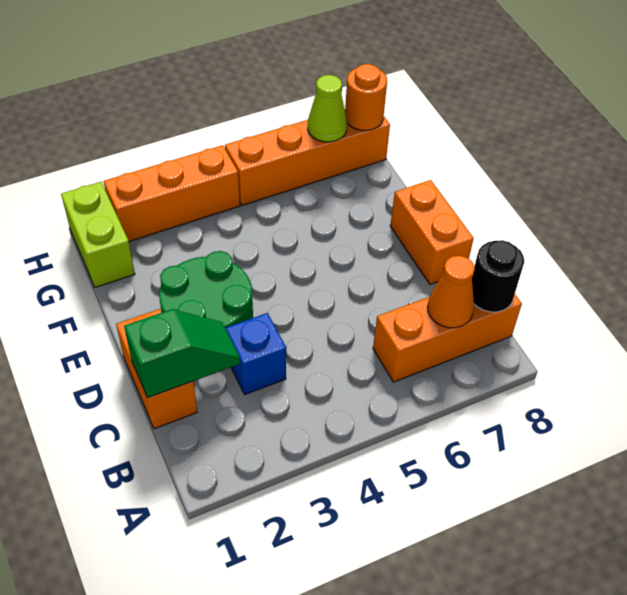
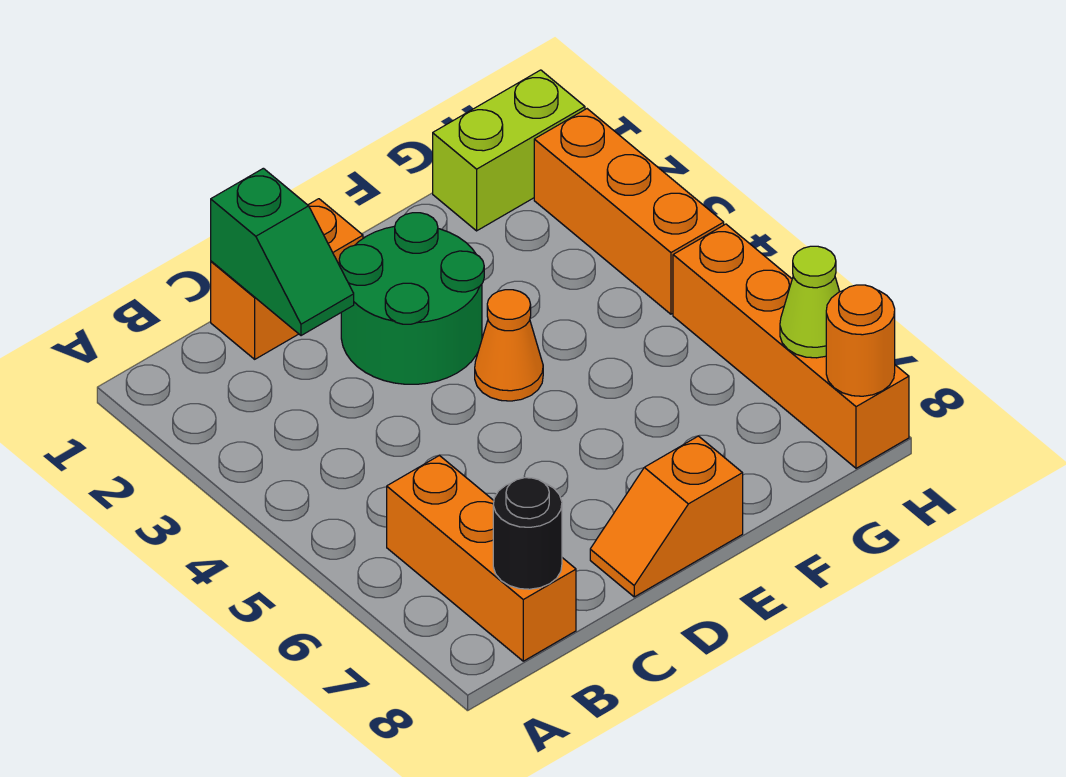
orange 1x1 cone [428,256,475,328] -> orange 1x1 cone moved to [475,290,543,401]
blue 1x1 brick [225,313,286,394] -> none
orange 1x2 brick [390,180,474,285] -> orange 1x2 slope [590,436,743,597]

